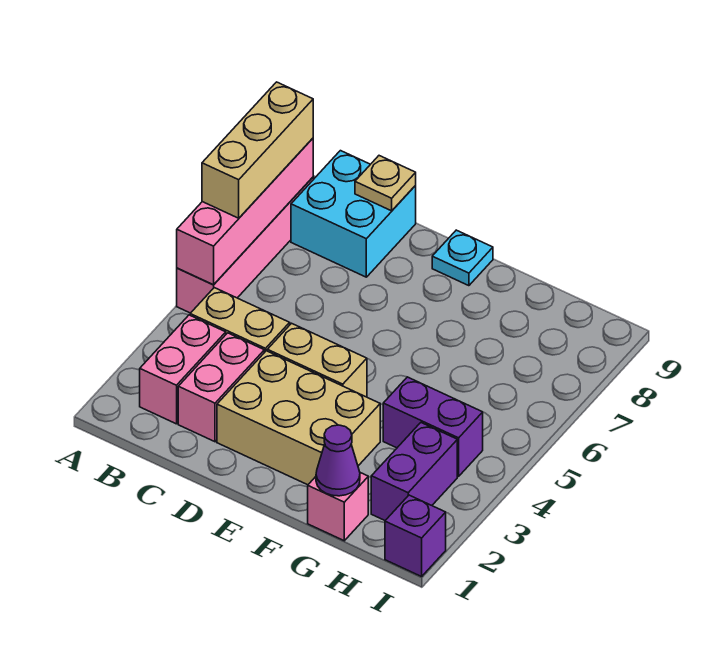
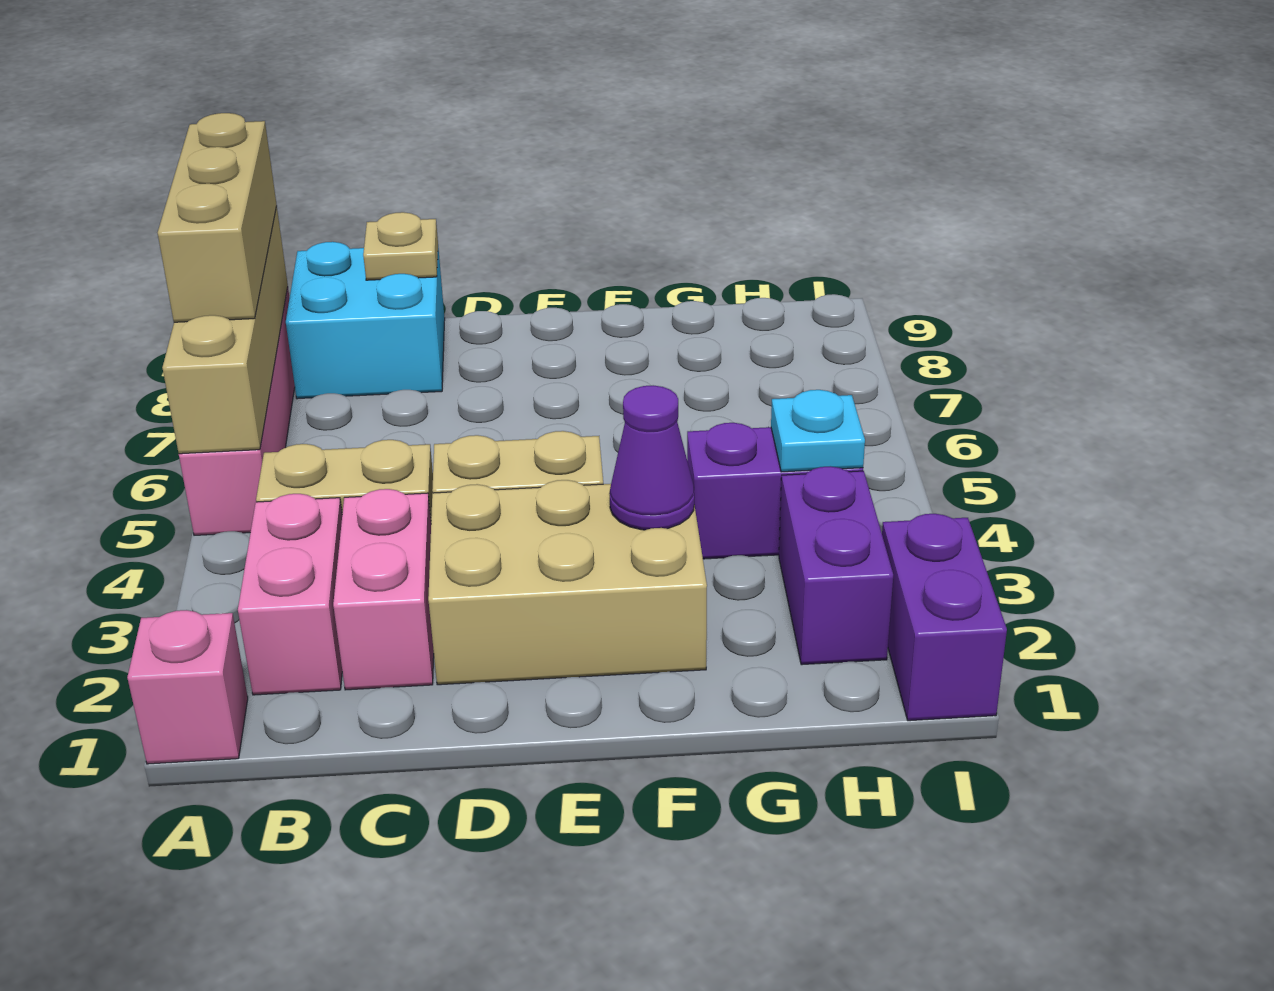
pink 1x4 brick [177,138,313,285] -> tan 1x4 brick [162,206,288,454]
cyan 1x1 plate [432,230,493,286] -> cyan 1x1 plate moved to [771,390,865,472]
pink 1x1 brick [308,473,368,541] -> pink 1x1 brick moved to [127,610,248,764]
purple 1x1 cone [316,425,360,496] -> purple 1x1 cone moved to [609,385,694,530]
purple 1x1 brick [385,495,446,577] -> purple 1x2 brick [882,514,1007,721]

